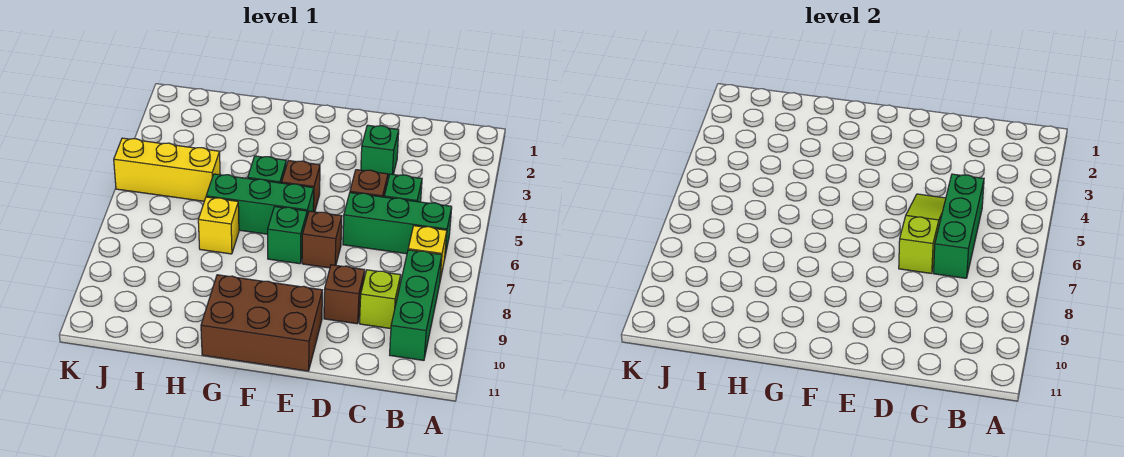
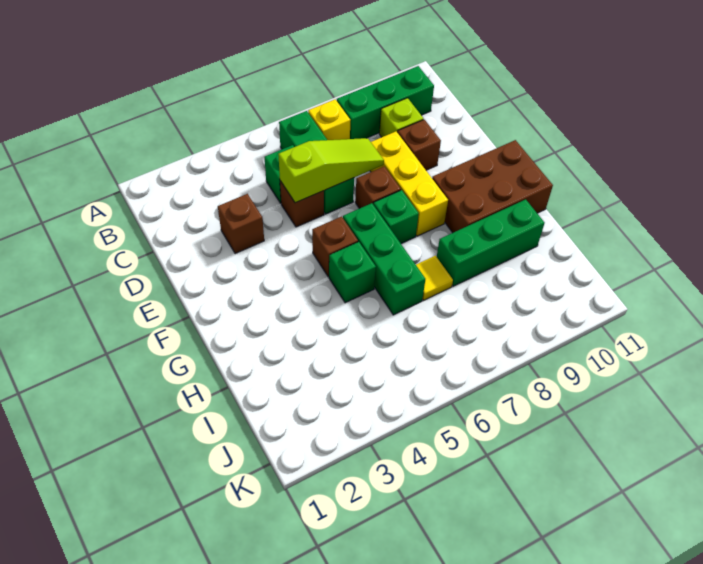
green 1x3 brick [934,174,984,278] -> green 1x3 brick moved to [437,199,545,286]
green 1x1 brick [361,125,399,179] -> brown 1x1 brick [218,194,264,254]
lime 1x3 slope [899,194,946,273] -> lime 1x3 slope turned to [278,138,384,203]
brown 2x3 brick [201,275,322,371] -> brown 2x3 brick turned to [432,140,553,233]
yellow 1x1 brick [198,197,239,254] -> yellow 1x1 tile [416,256,453,300]
yellow 1x3 brick [114,138,220,201] -> yellow 1x3 brick moved to [370,131,448,236]

